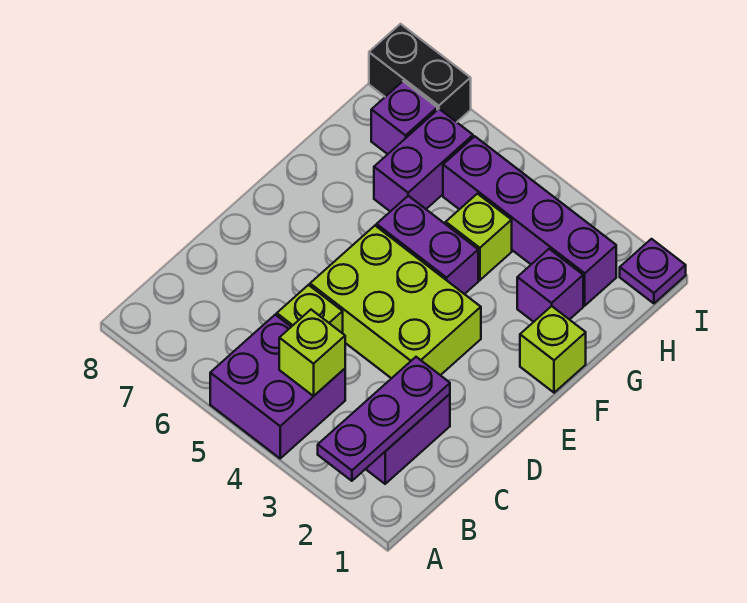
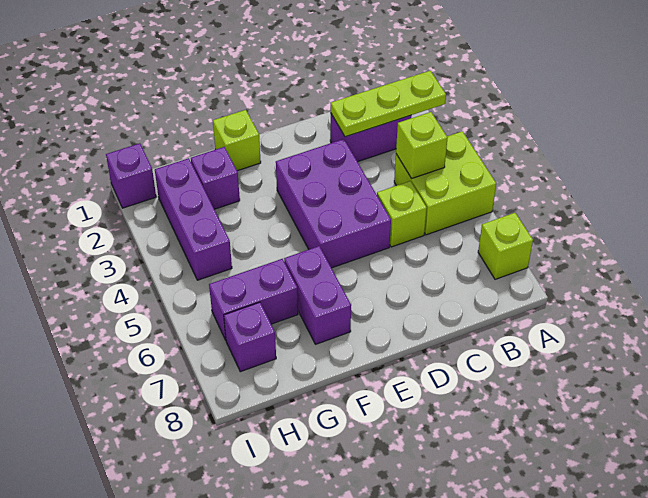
purple 1x3 plate [318,357,450,481] -> lime 1x3 plate [331,71,446,137]
purple 2x2 brick [210,315,345,458] -> lime 2x2 brick [394,131,496,235]
lime 2x3 brick [310,226,481,378] -> purple 2x3 brick [276,139,391,268]
purple 1x2 brick [377,196,478,294] -> purple 1x2 brick moved to [284,246,351,344]
lime 1x1 brick [446,194,512,280] -> lime 1x1 brick moved to [478,213,533,279]
purple 1x4 brick [443,136,616,306] -> purple 1x3 brick [155,158,232,280]
purple 1x1 plate [620,239,686,303] -> purple 1x1 brick [106,143,156,208]
black 1x2 brick [369,24,471,122] -> none

